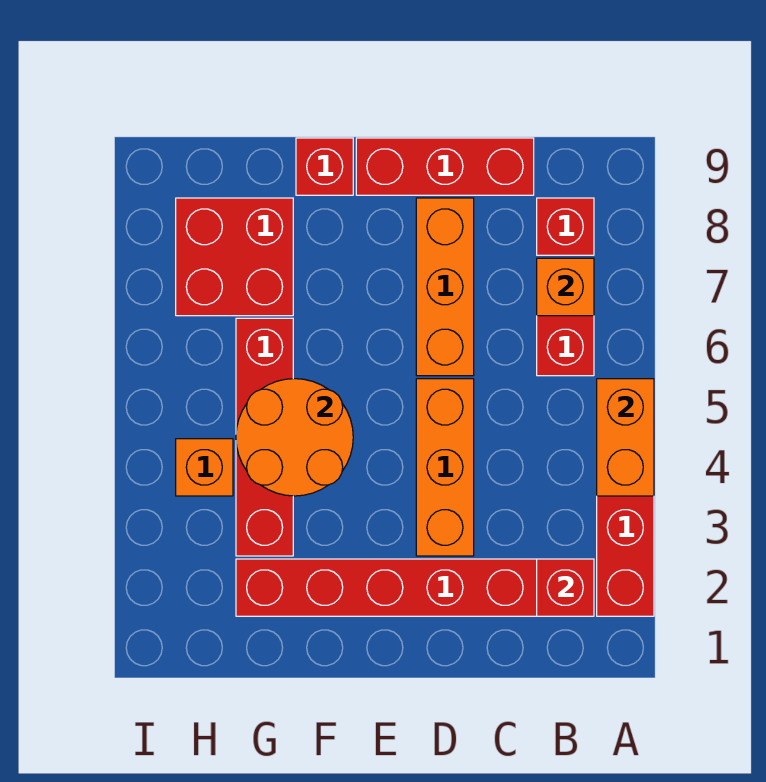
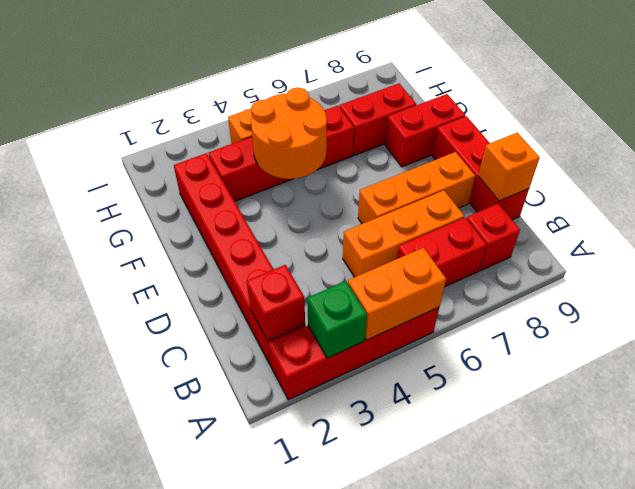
none -> green 1x1 brick [307,281,367,358]
orange 1x1 brick [537,258,594,316] -> orange 1x1 brick moved to [478,133,540,201]
orange 1x3 brick [416,379,474,556] -> orange 1x3 brick moved to [343,191,464,277]
red 1x1 brick [296,138,353,195] -> red 1x2 brick [385,94,465,167]
red 2x2 brick [176,198,293,316] -> red 1x2 brick [340,84,416,155]

